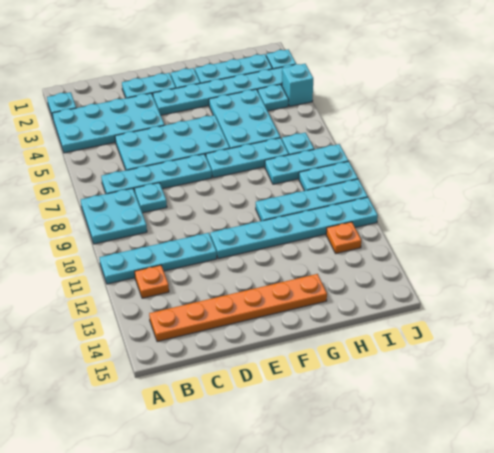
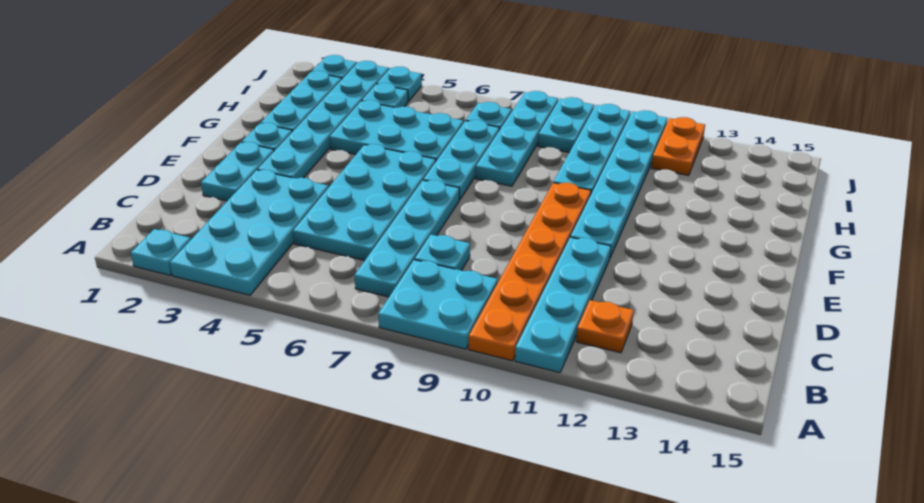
orange 1x6 plate [149,274,327,342] -> orange 1x6 plate moved to [469,183,591,361]
cyan 1x3 plate [265,144,348,184] -> cyan 1x4 plate [476,91,558,186]
orange 1x1 plate [326,222,361,253] -> orange 1x2 plate [652,117,705,175]
cyan 1x1 brick [282,64,313,106] -> cyan 1x1 plate [377,67,422,101]

